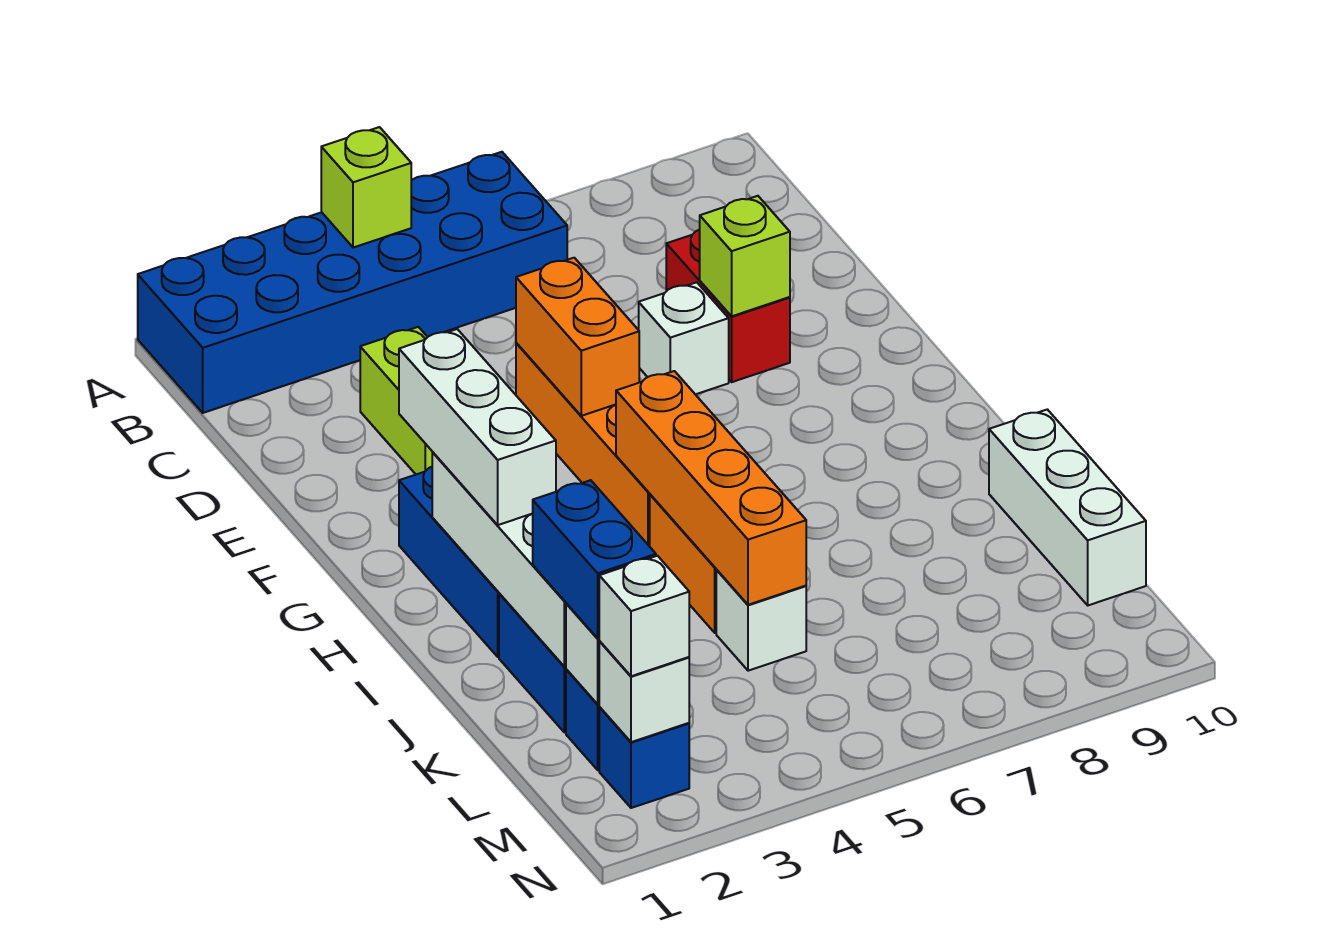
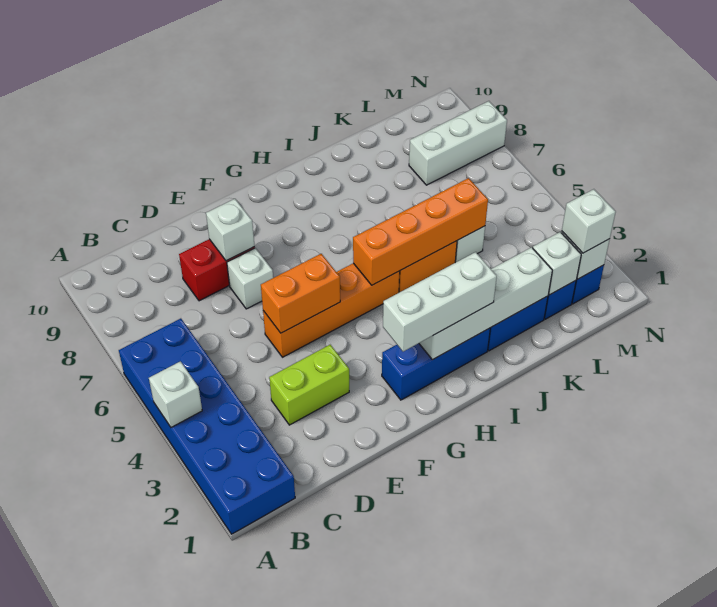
lime 1x1 brick [321,127,411,248] -> white 1x1 brick [148,361,202,427]
lime 1x1 brick [700,196,790,316] -> white 1x1 brick [206,199,255,261]
white 1x3 brick [989,409,1146,605] -> white 1x3 brick moved to [409,101,507,185]
blue 1x2 brick [533,480,656,638] -> none

